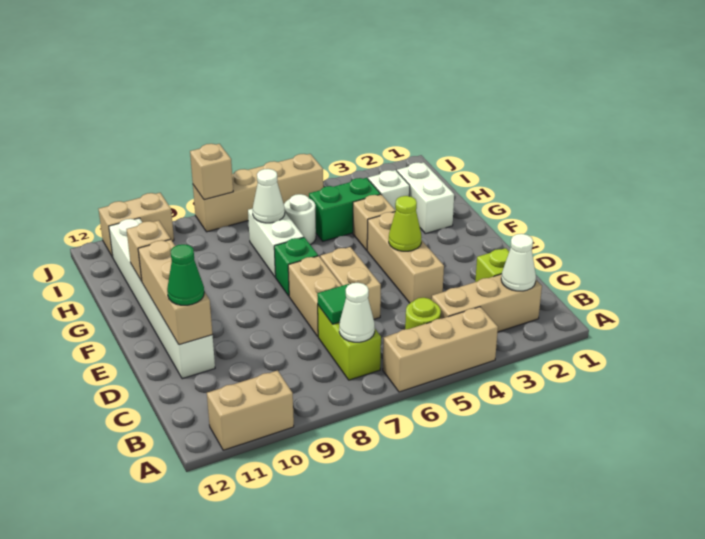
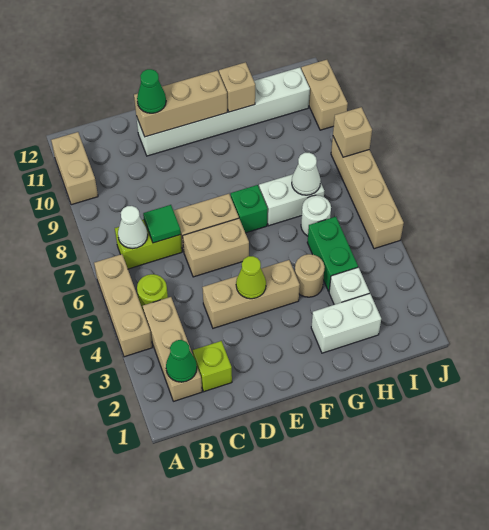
white 1x1 cone [501,234,536,291] -> green 1x1 cone [166,340,197,382]
tan 1x1 brick [353,194,395,250] -> tan 1x1 round brick [295,254,325,297]

